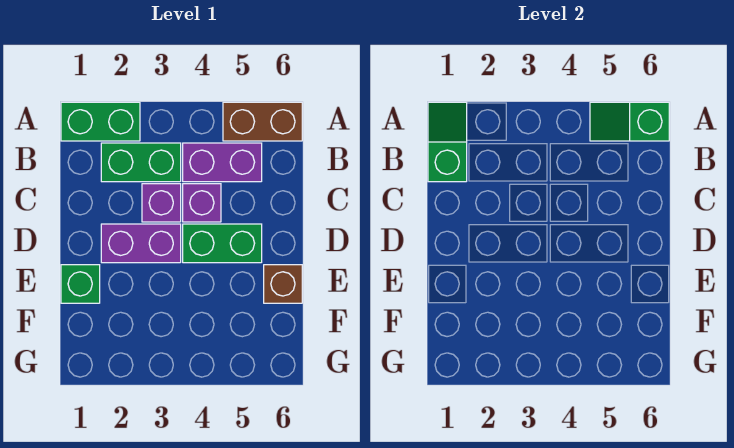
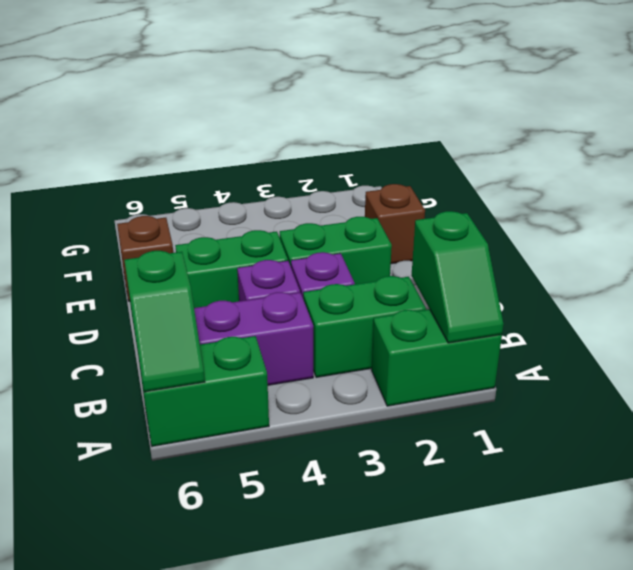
brown 1x2 brick [223,102,302,141] -> green 1x2 brick [139,336,269,446]
green 1x2 slope [590,102,669,141] -> green 1x2 slope turned to [124,251,205,392]
purple 1x2 brick [101,224,181,263] -> green 1x2 brick [280,217,392,284]
green 1x1 brick [61,265,100,303] -> brown 1x1 brick [365,184,425,264]

